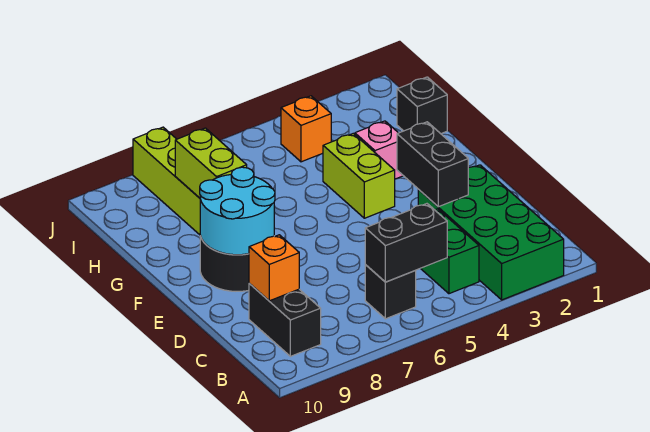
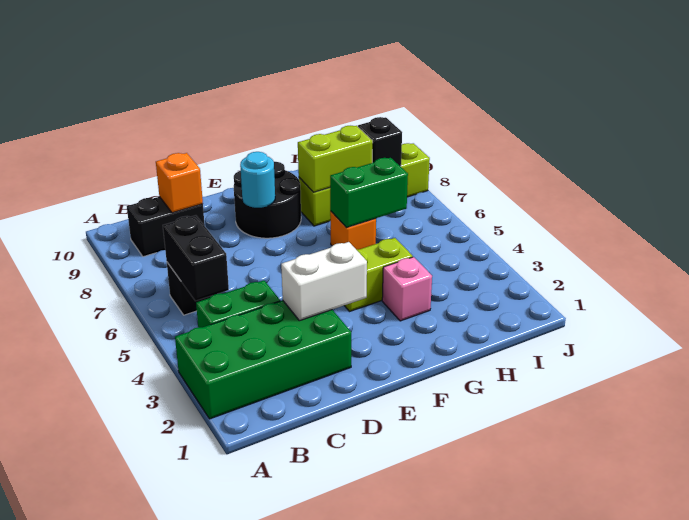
black 1x2 brick [397,122,468,207] -> white 1x2 brick [281,242,367,321]
cyan 2x2 round brick [200,167,275,255] -> cyan 1x1 round brick [240,152,275,208]
none -> green 1x2 brick [330,158,408,228]
black 1x1 brick [397,77,447,134] -> black 1x1 brick moved to [358,117,402,166]
orange 1x1 brick [281,96,331,162] -> orange 1x1 brick moved to [330,211,376,250]

